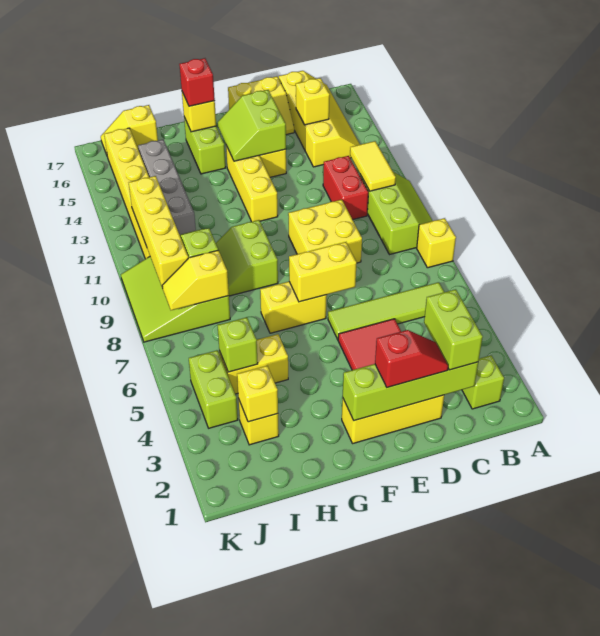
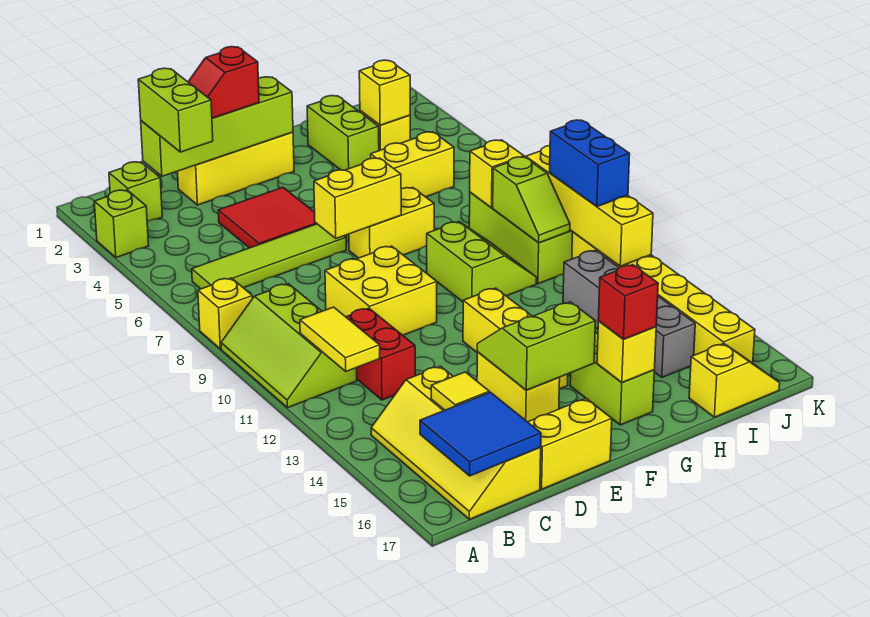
none -> blue 2x2 tile [420,392,541,476]
yellow 1x1 brick [296,78,330,125] -> yellow 1x1 tile [431,372,489,410]
lime 2x2 slope [218,90,286,161] -> lime 2x2 slope turned to [477,302,595,390]
lime 1x1 brick [217,317,258,372] -> lime 1x1 brick moved to [94,190,149,258]
lime 1x2 brick [189,350,238,428] -> lime 1x2 brick moved to [307,96,379,170]
none -> blue 1x2 brick [550,120,630,207]

